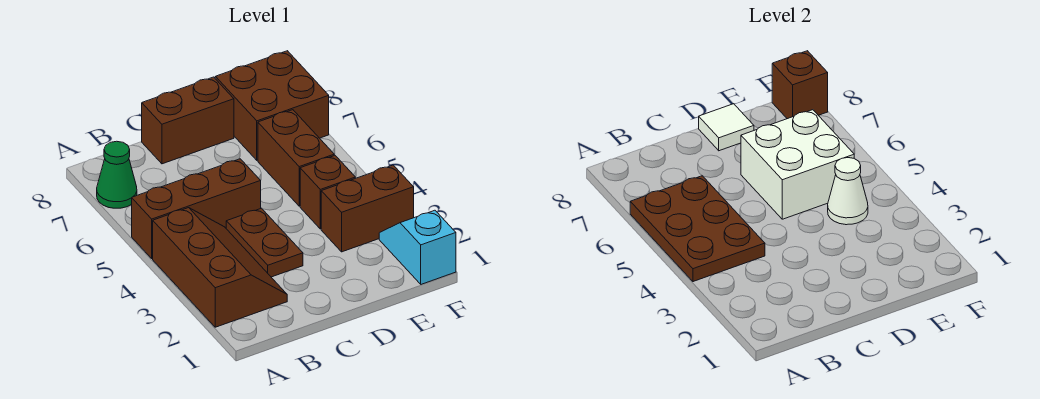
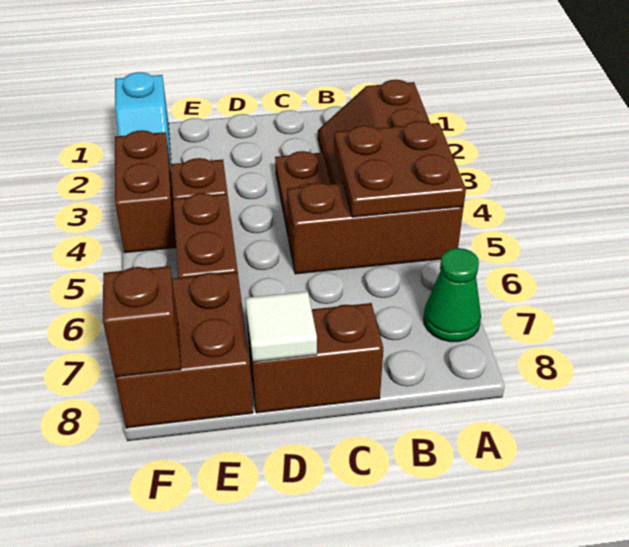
brown 2x3 plate [630,176,765,282] -> brown 2x2 plate [334,121,466,217]
white 2x2 brick [741,110,854,219] -> none
brown 1x2 brick [321,165,414,252] -> brown 1x2 brick turned to [115,130,176,253]
white 1x1 cone [828,158,868,225] -> none

